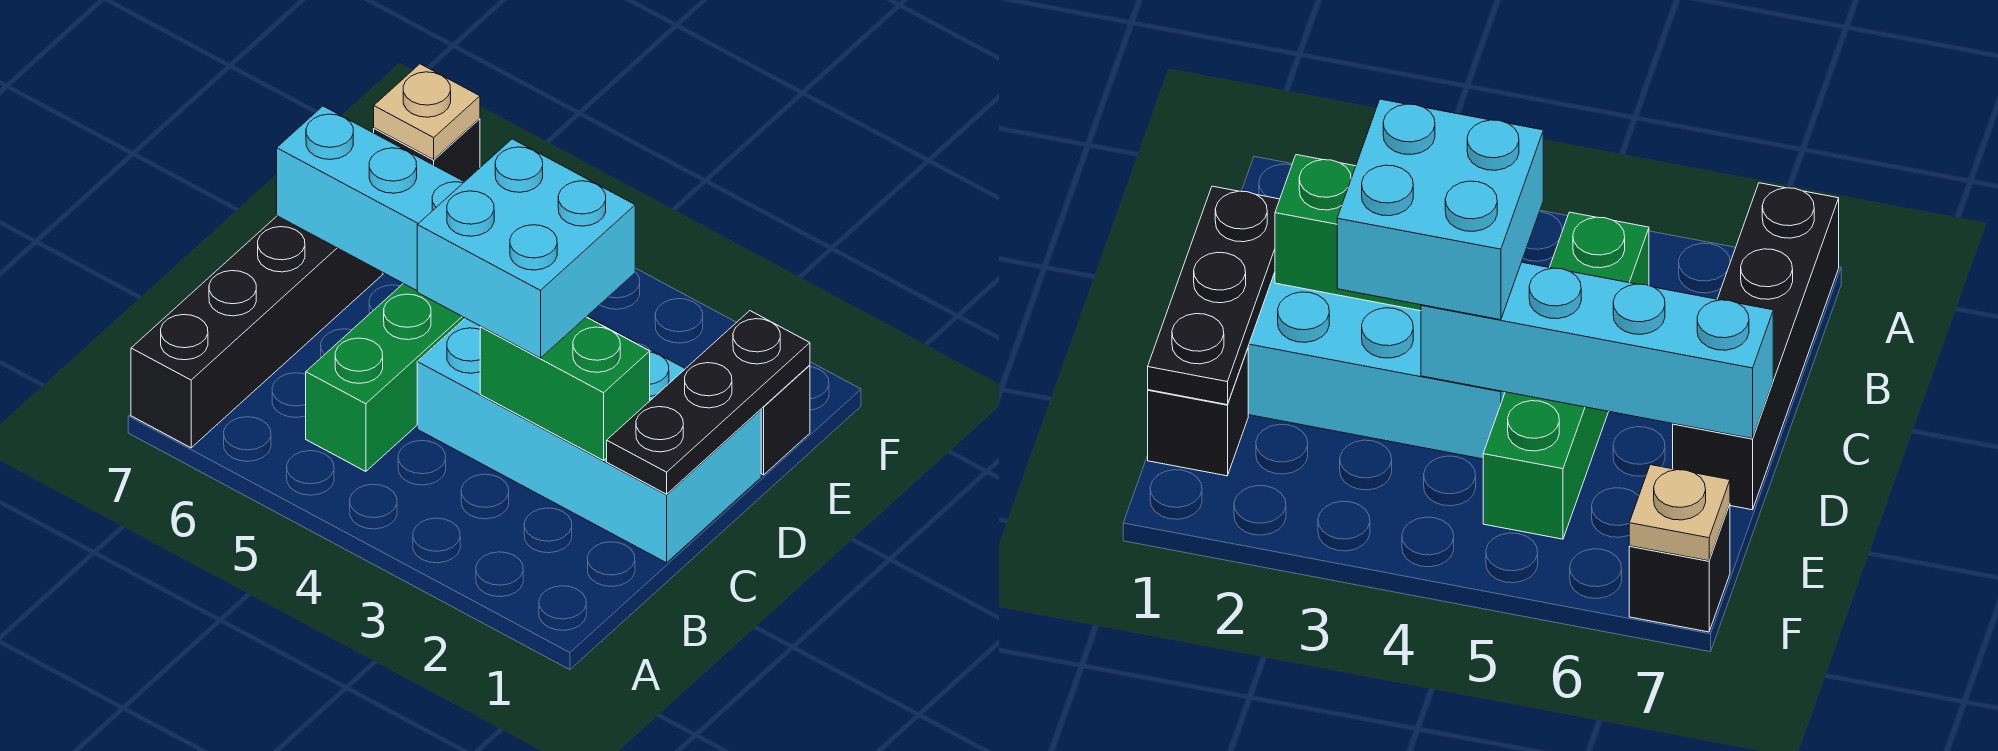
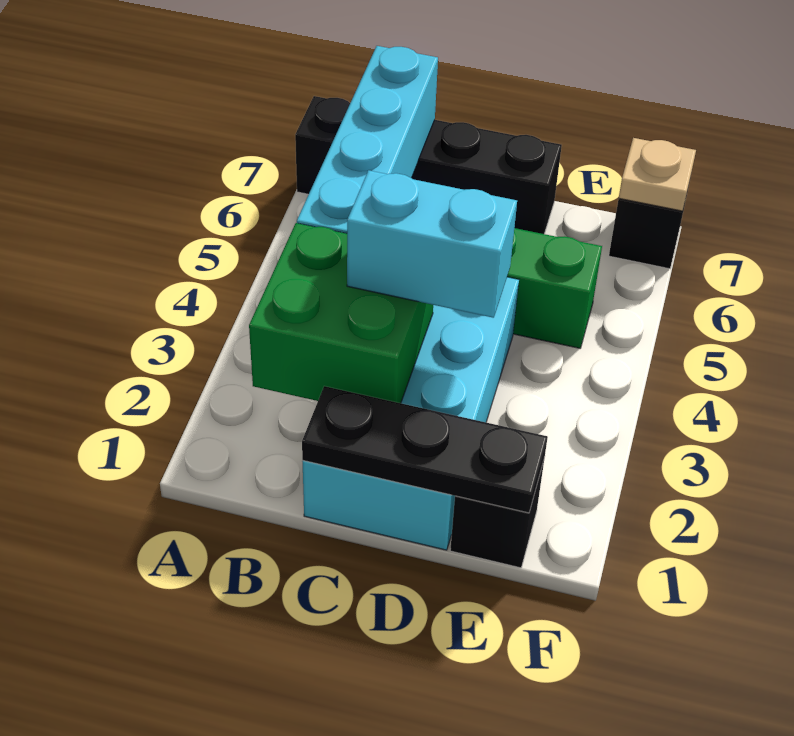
green 1x2 brick [480,317,650,460] -> green 2x2 brick [249,223,433,403]
cyan 2x2 brick [417,139,635,358] -> cyan 1x2 brick [347,170,517,318]
cyan 1x4 brick [277,106,464,290] -> cyan 1x4 brick moved to [297,46,438,233]

